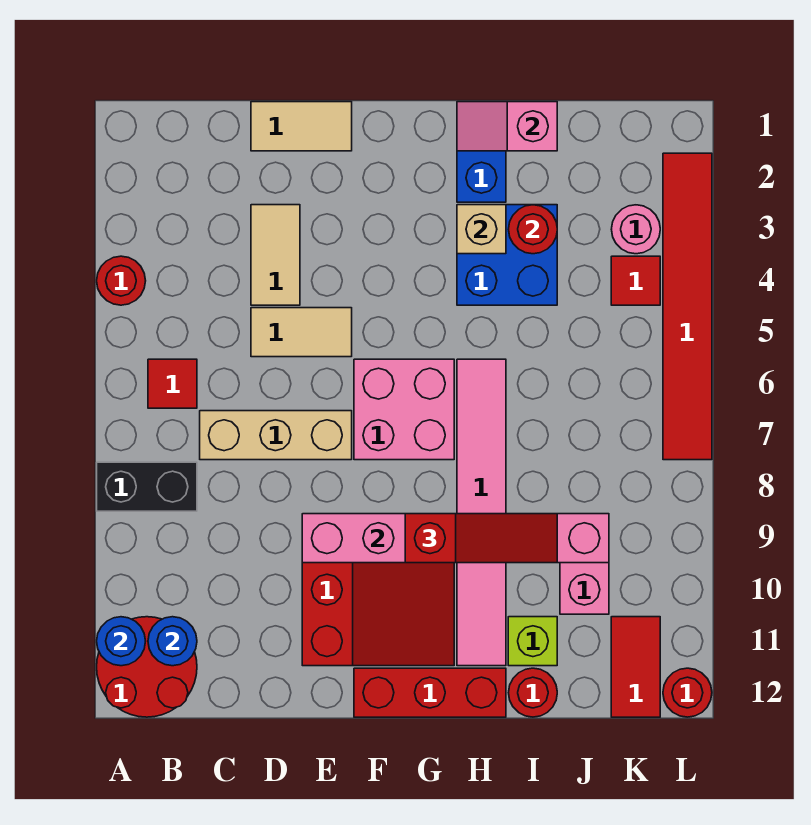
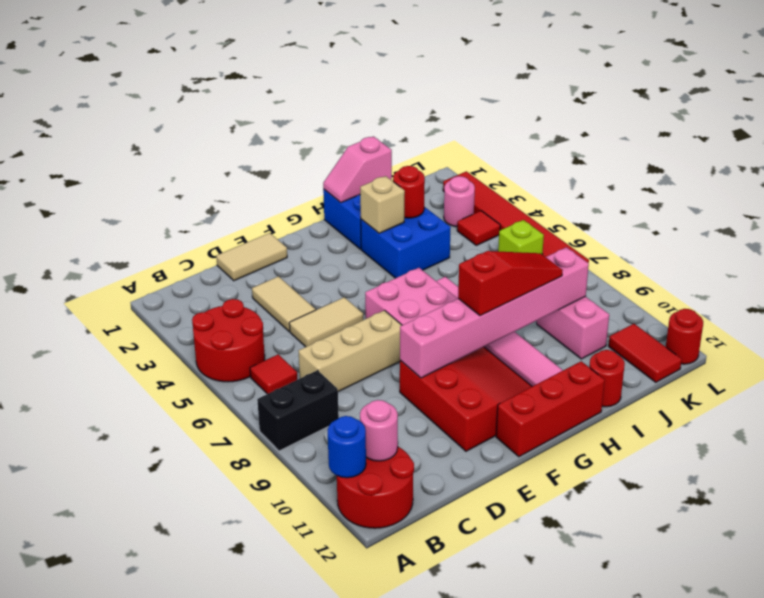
red 1x1 round brick [97,256,146,305] -> red 2x2 round brick [192,299,265,382]
blue 1x1 round brick [148,617,197,666] -> pink 1x1 round brick [360,400,398,461]
lime 1x1 brick [508,617,557,666] -> lime 1x1 brick moved to [498,220,544,254]

